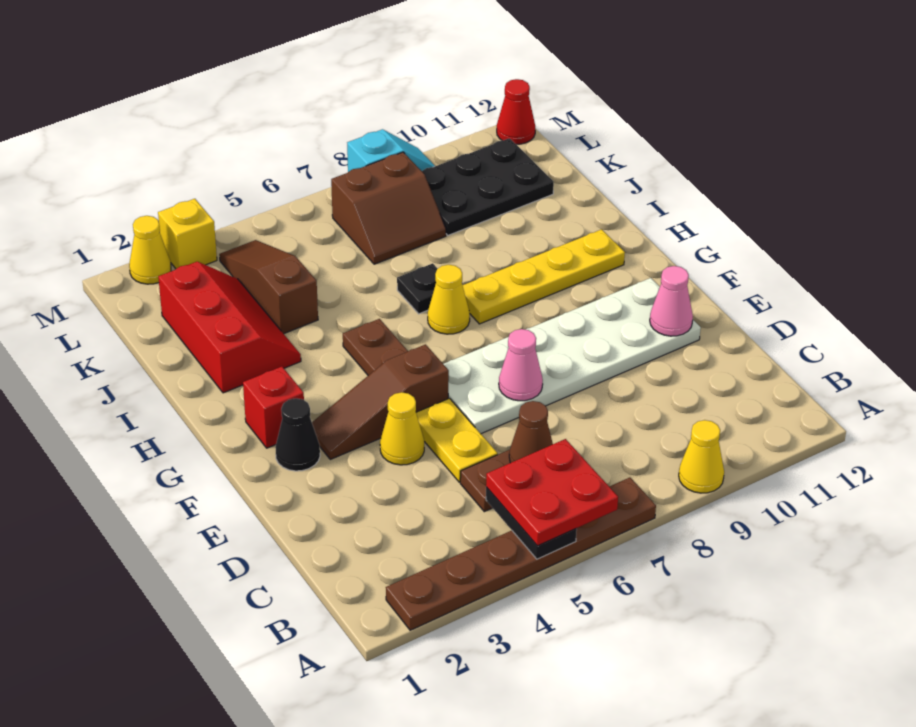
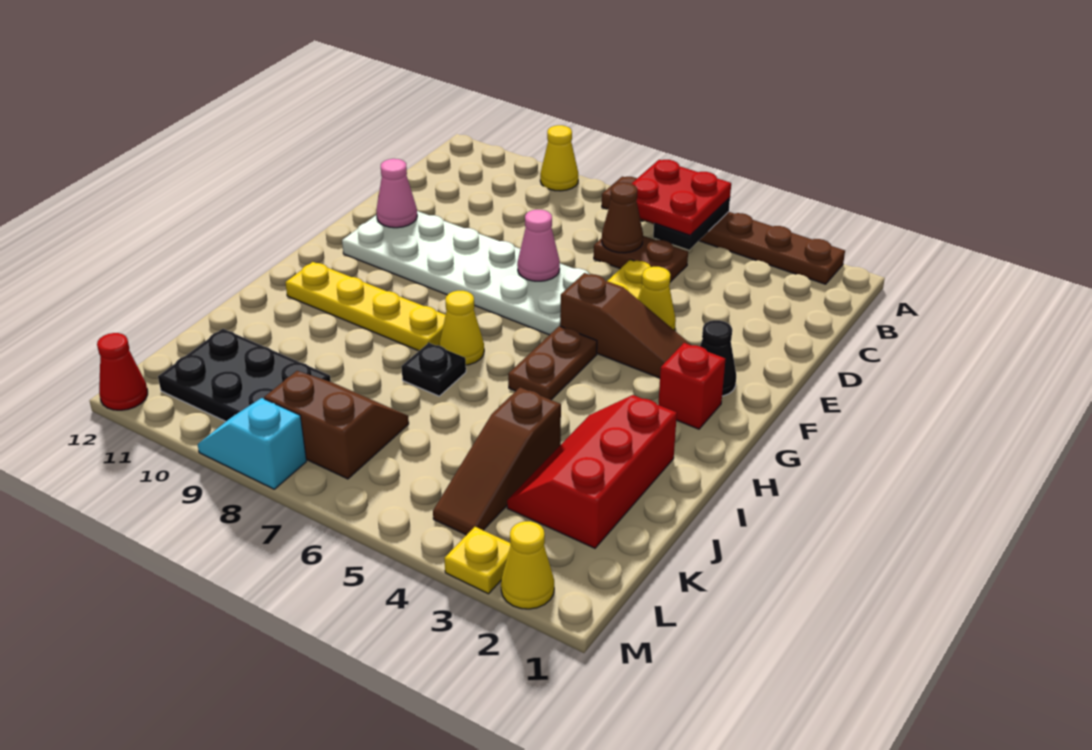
yellow 1x1 brick [158,199,217,269] -> yellow 1x1 plate [444,527,511,594]

